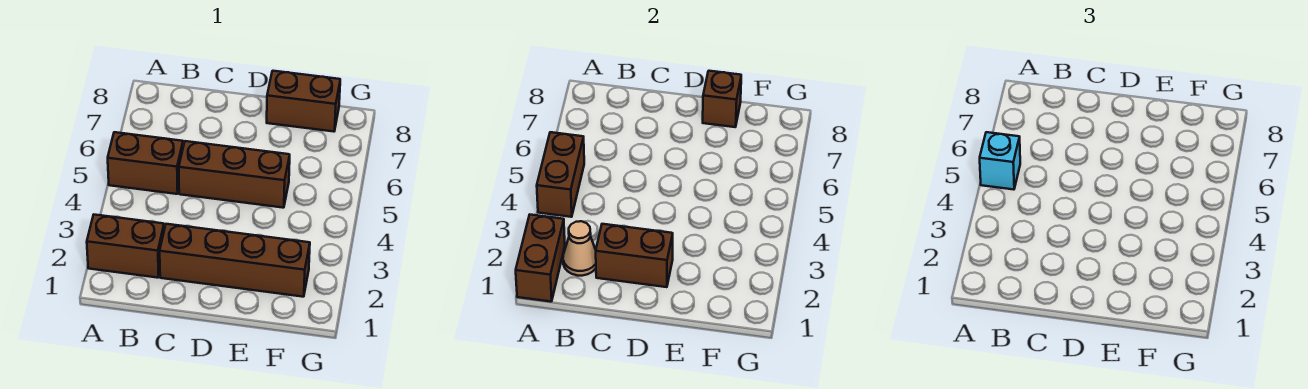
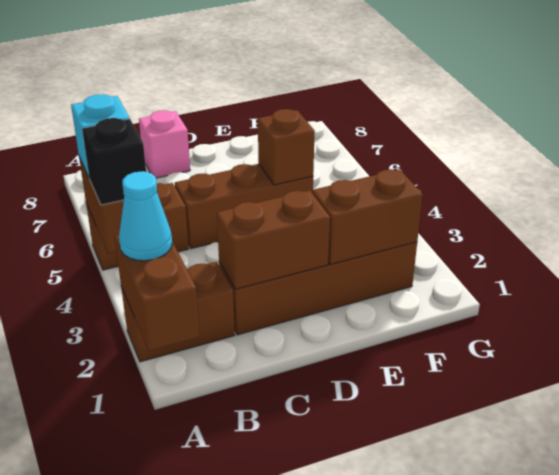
none -> cyan 1x1 cone [119,171,172,261]
none -> black 1x1 brick [82,118,146,205]
tan 1x1 cone [563,221,596,276] -> none
none -> pink 1x1 brick [139,110,190,178]
brown 1x2 brick [267,71,340,132] -> brown 1x2 brick moved to [312,169,423,264]
brown 1x1 brick [703,71,741,127] -> brown 1x1 brick moved to [258,109,315,185]

